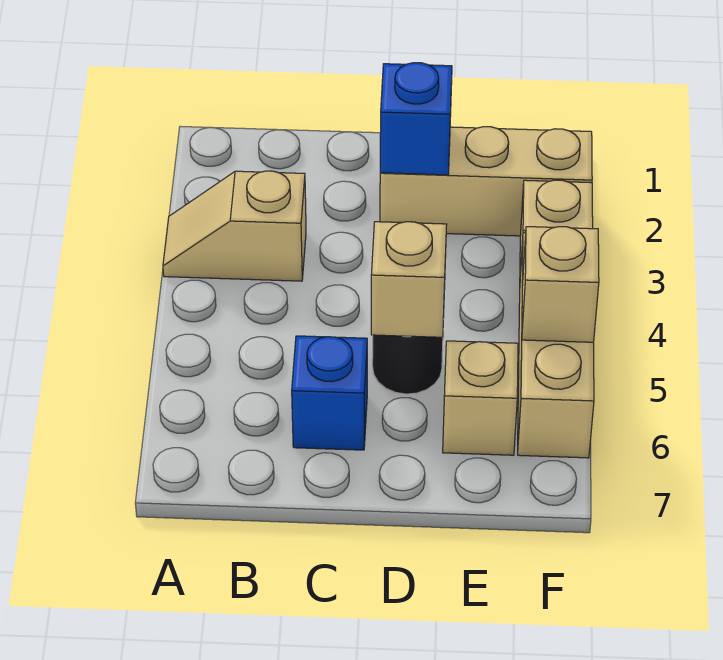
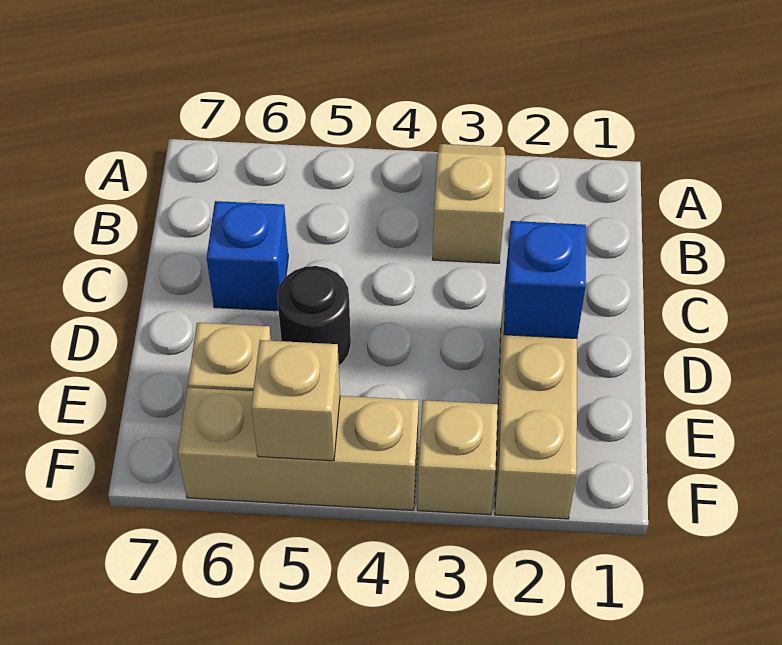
tan 1x1 brick [371,222,447,337] -> none

